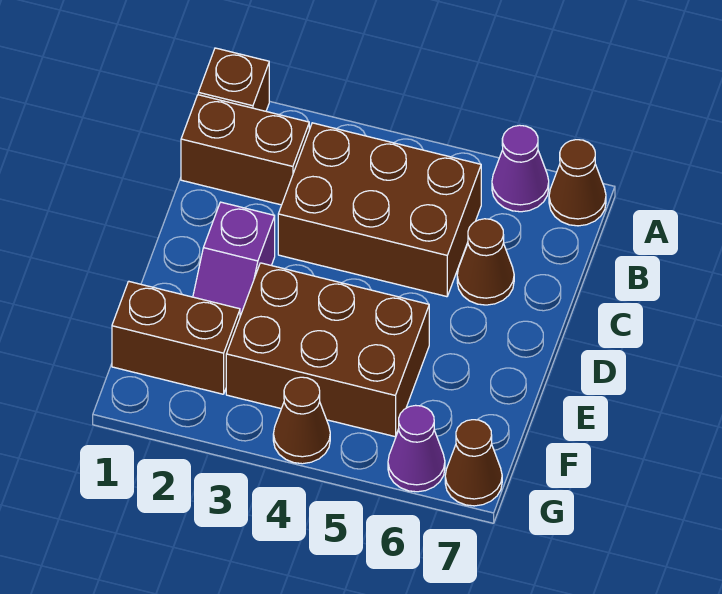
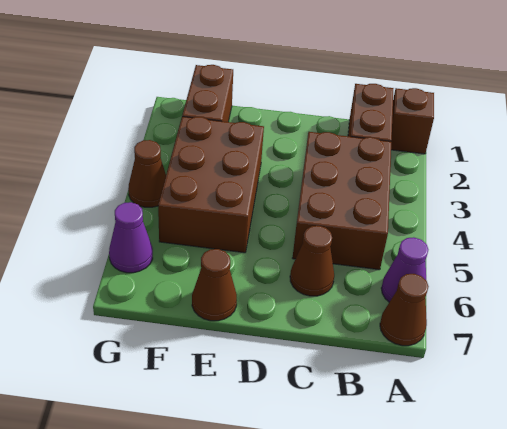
purple 1x2 slope [193,202,275,316] -> none
brown 1x1 cone [445,420,502,506] -> brown 1x1 cone moved to [192,249,237,321]

